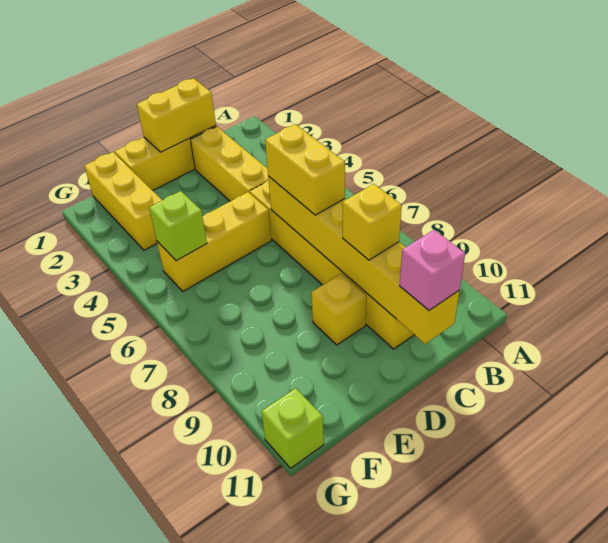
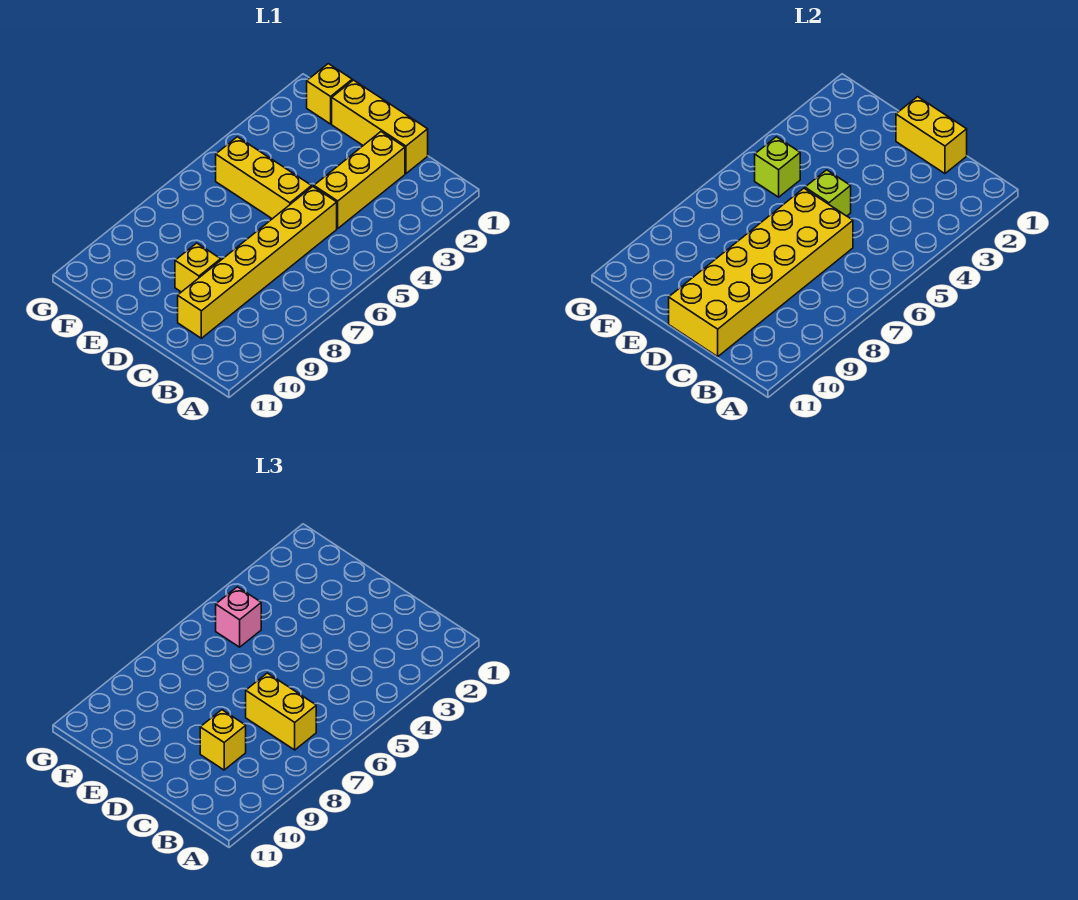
yellow 1x6 brick [268,176,460,344] -> yellow 2x6 brick [669,188,853,357]
yellow 1x2 brick [265,124,345,215] -> yellow 1x2 brick turned to [246,673,316,750]
pink 1x1 brick [400,230,465,310] -> pink 1x1 brick moved to [216,587,261,647]
yellow 1x3 brick [84,152,162,250] -> yellow 1x1 brick [307,64,352,124]
lime 1x1 brick [262,388,324,468] -> lime 1x1 brick moved to [805,170,851,216]

